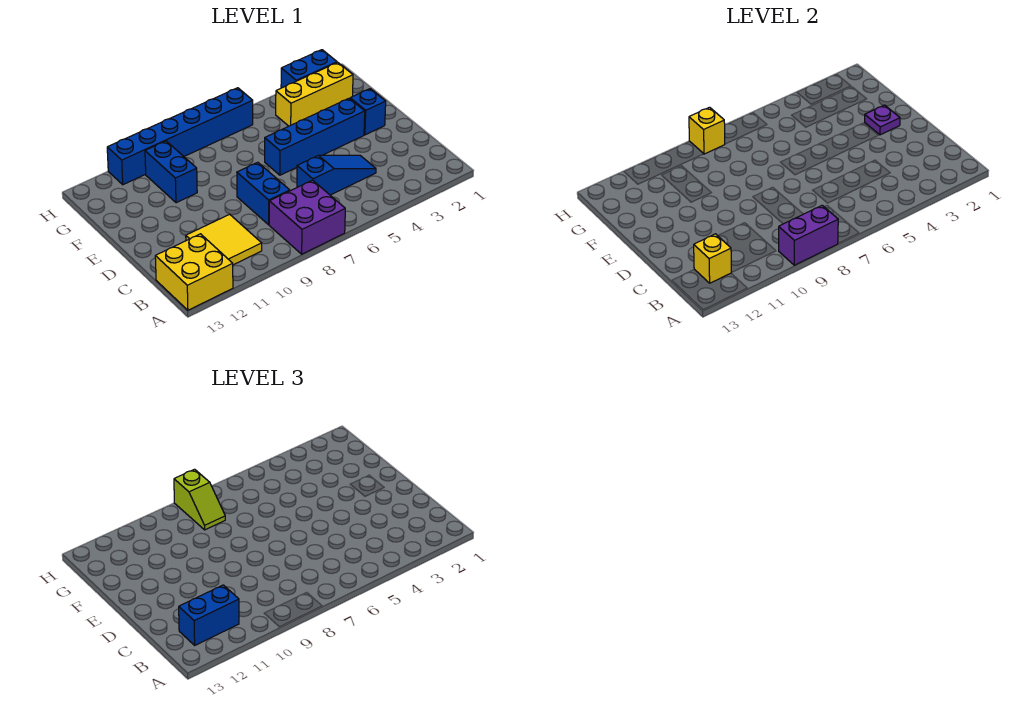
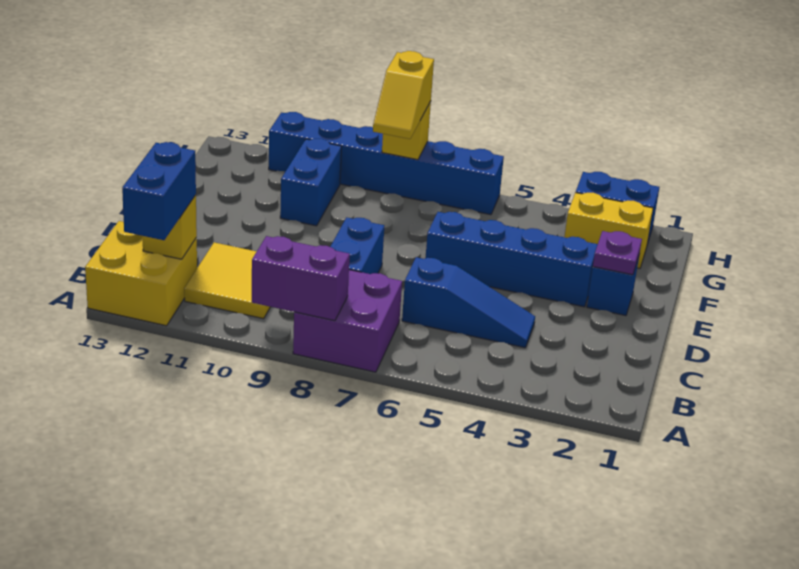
blue 1x2 brick [179,585,239,645] -> blue 1x2 brick turned to [122,142,196,240]
yellow 1x3 brick [276,62,353,126] -> yellow 1x2 brick [565,193,653,268]
lime 1x2 slope [174,469,225,530] -> yellow 1x2 slope [373,51,434,139]

